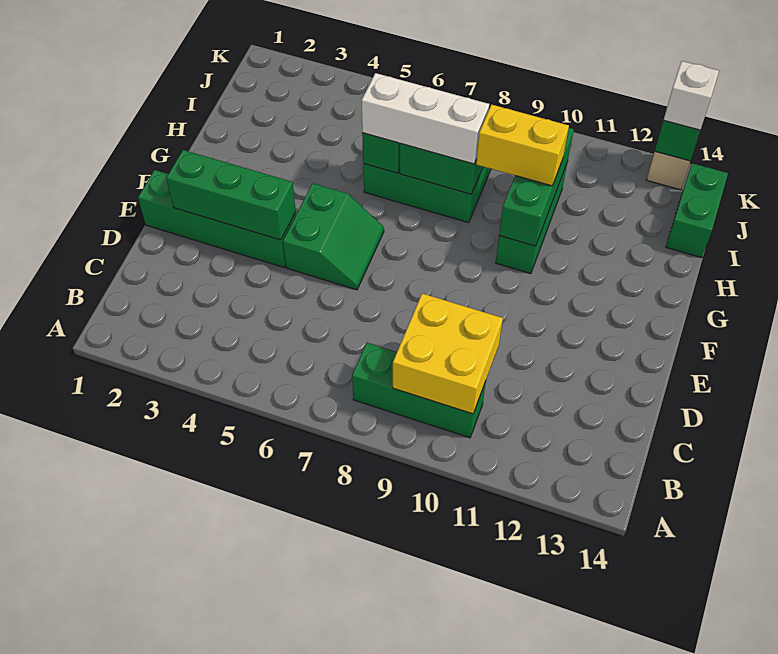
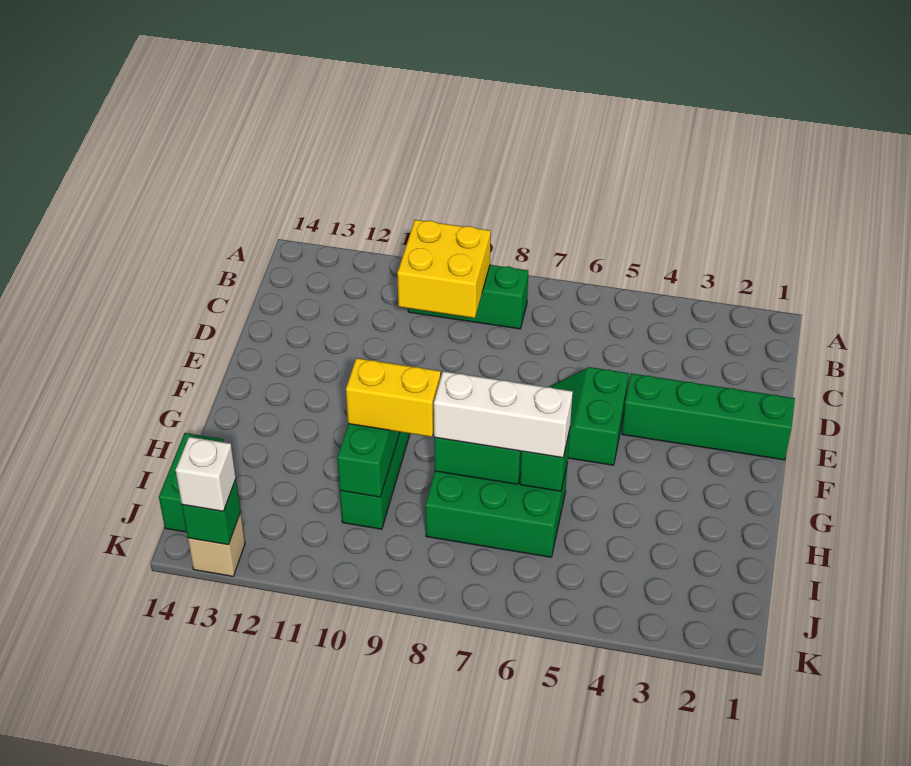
green 1x3 brick [166,150,296,240] -> none

